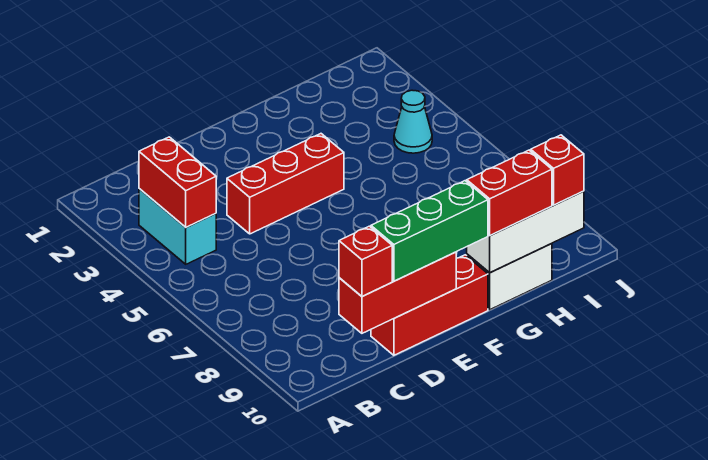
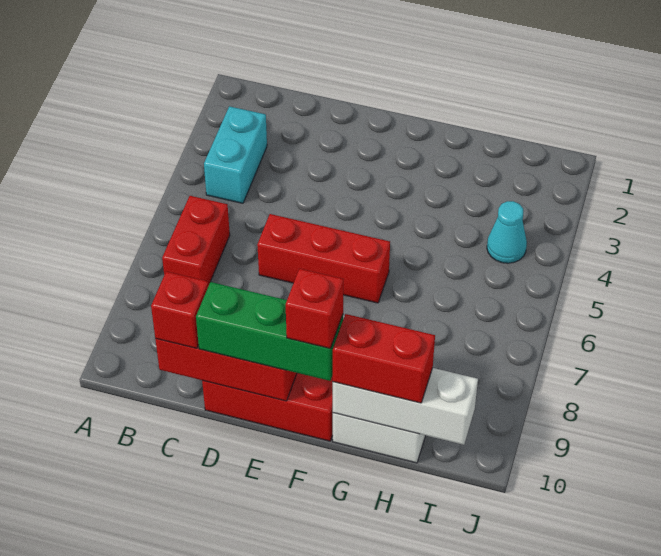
red 1x2 brick [139,137,216,227] -> red 1x2 brick moved to [162,196,230,285]
red 1x3 brick [227,134,344,234] -> red 1x3 brick moved to [257,214,390,303]
red 1x1 brick [531,135,584,205] -> red 1x1 brick moved to [286,269,343,348]

